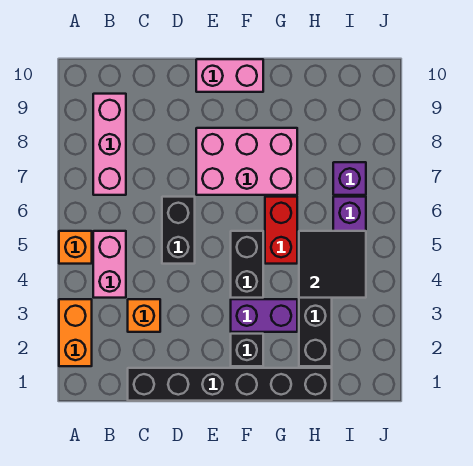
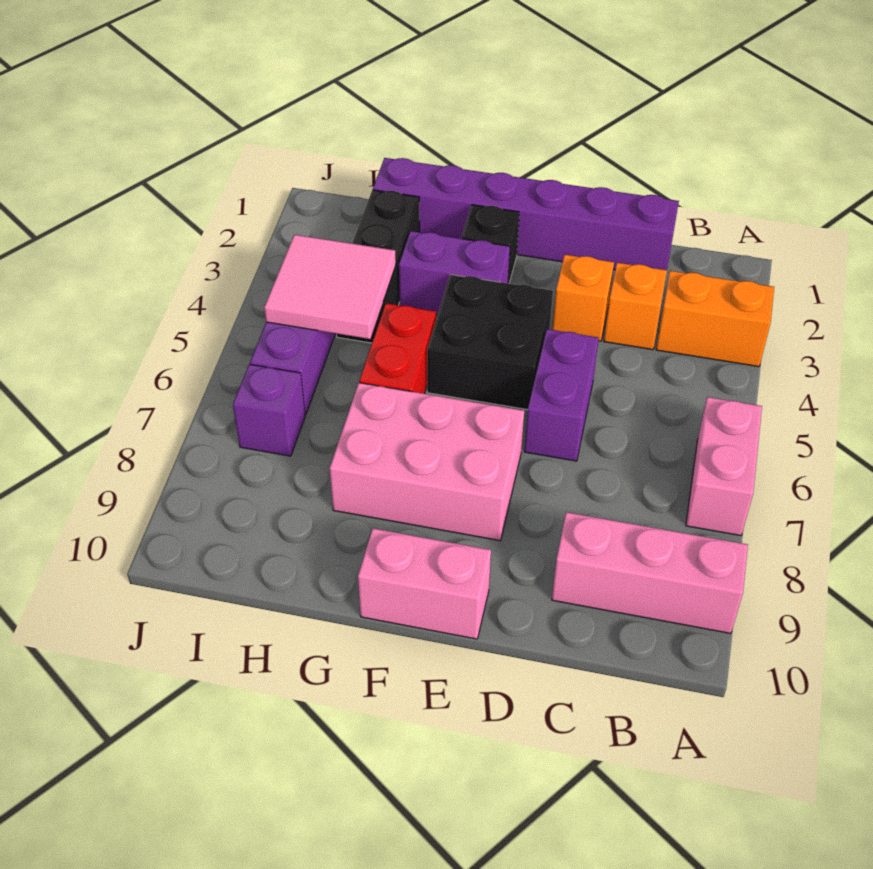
orange 1x2 brick [59,299,92,366] -> orange 1x2 brick turned to [656,271,774,367]
orange 1x1 brick [59,231,92,264] -> orange 1x1 brick moved to [552,255,614,341]
pink 1x2 brick [93,231,126,298] -> pink 1x2 brick moved to [686,397,762,536]
pink 1x3 brick [93,94,126,195] -> pink 1x3 brick turned to [552,512,748,633]
black 1x6 brick [128,368,332,401] -> purple 1x6 brick [373,158,679,270]
black 1x2 brick [162,197,195,264] -> purple 1x2 brick [524,329,599,461]
black 1x2 brick [231,231,263,298] -> black 2x2 brick [427,274,553,410]
black 2x2 tile [299,231,366,298] -> pink 2x2 tile [264,235,396,339]

